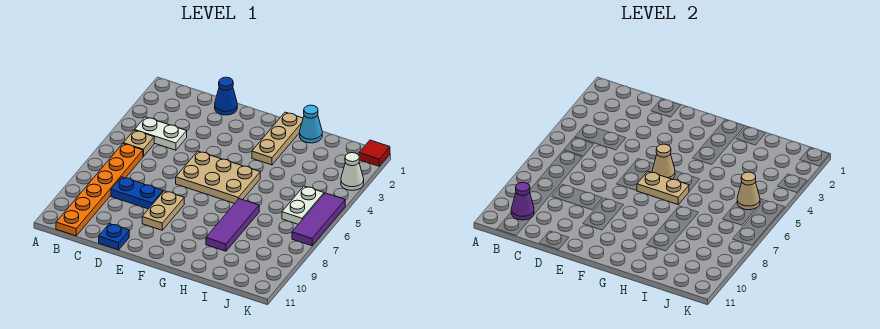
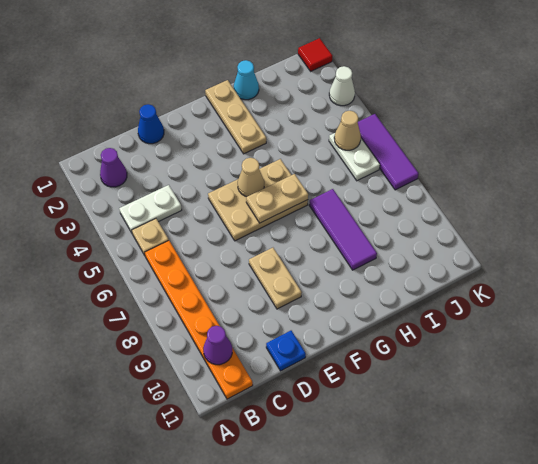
none -> purple 1x1 cone [100,148,127,187]
blue 1x2 plate [111,177,163,209] -> none

